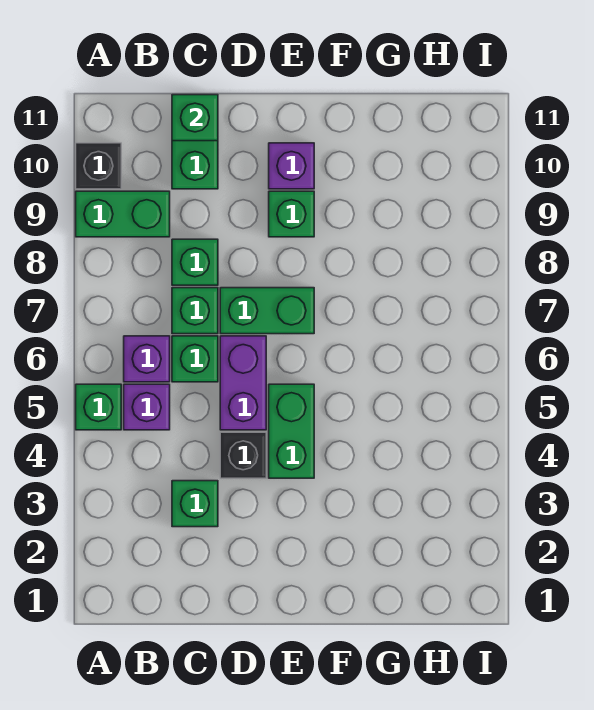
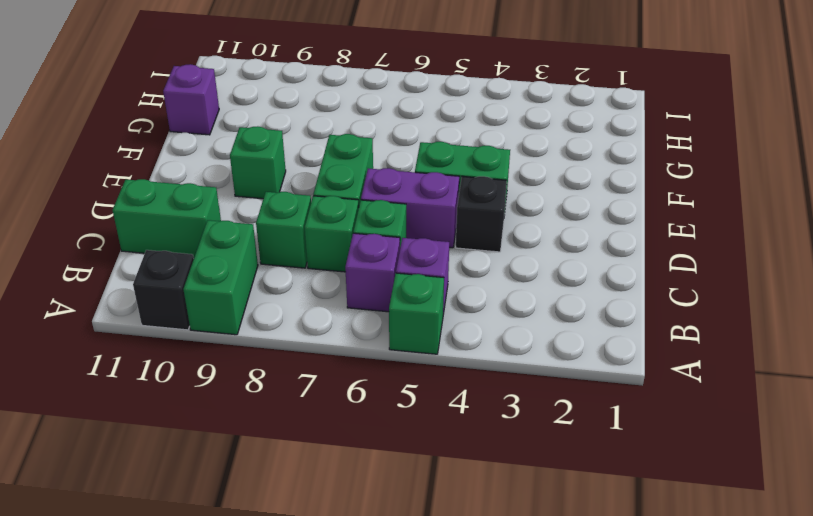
green 1x1 brick [172,481,218,527] -> none
green 1x1 brick [172,95,218,141] -> none
purple 1x1 brick [269,143,314,189] -> purple 1x1 brick moved to [163,64,219,135]

